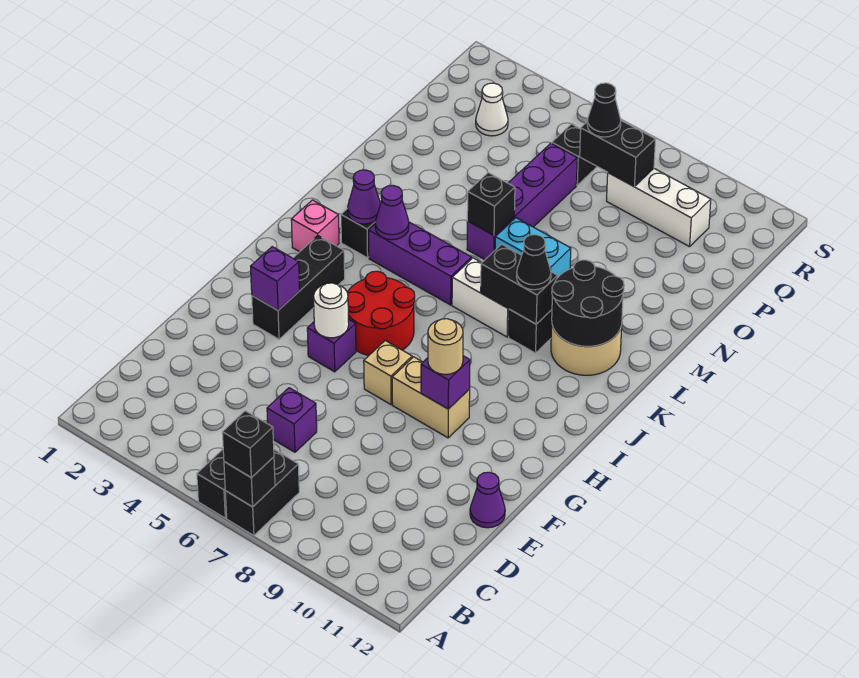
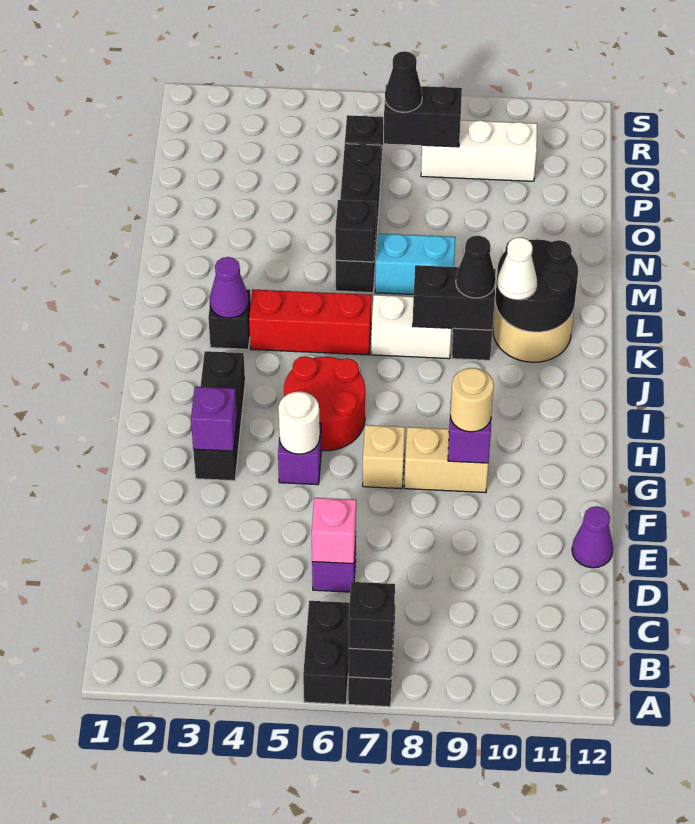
pink 1x1 brick [291,200,339,252] -> pink 1x1 brick moved to [312,498,356,564]
purple 1x3 brick [368,222,472,305] -> red 1x3 brick [249,289,372,355]
purple 1x1 cone [375,186,409,240] -> none
purple 1x4 brick [467,143,577,260] -> black 1x4 brick [336,144,382,293]
white 1x1 cone [476,83,508,136] -> white 1x1 cone moved to [497,237,537,300]

